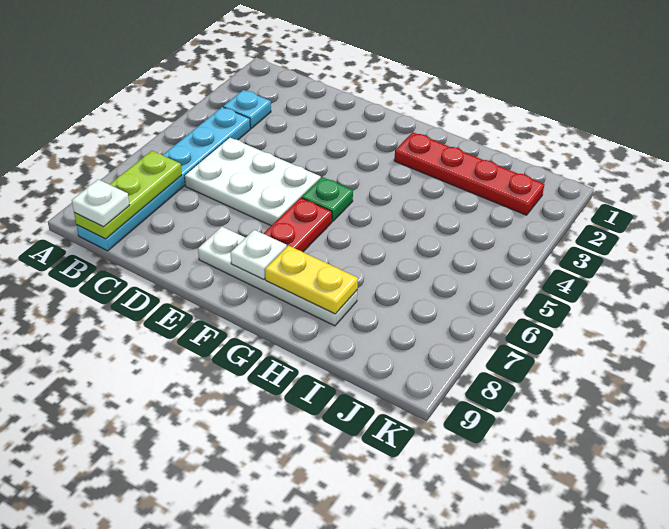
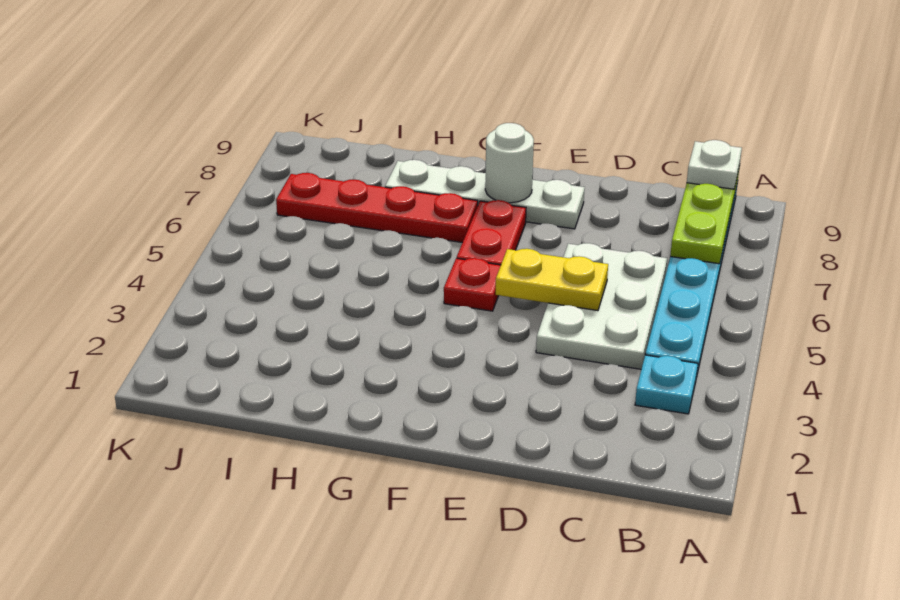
white 2x3 plate [185,137,321,226] -> white 2x3 plate turned to [536,243,667,369]
green 1x1 plate [302,177,353,222] -> red 1x1 plate [444,258,501,311]
white 1x1 plate [230,230,287,279] -> white 1x1 round brick [485,123,534,203]
red 1x4 plate [394,132,544,215] -> red 1x4 plate moved to [276,173,478,242]
yellow 1x2 plate [265,246,358,314] -> yellow 1x2 plate moved to [496,249,608,311]

